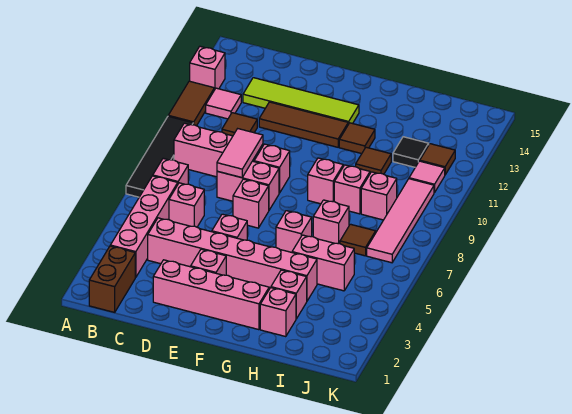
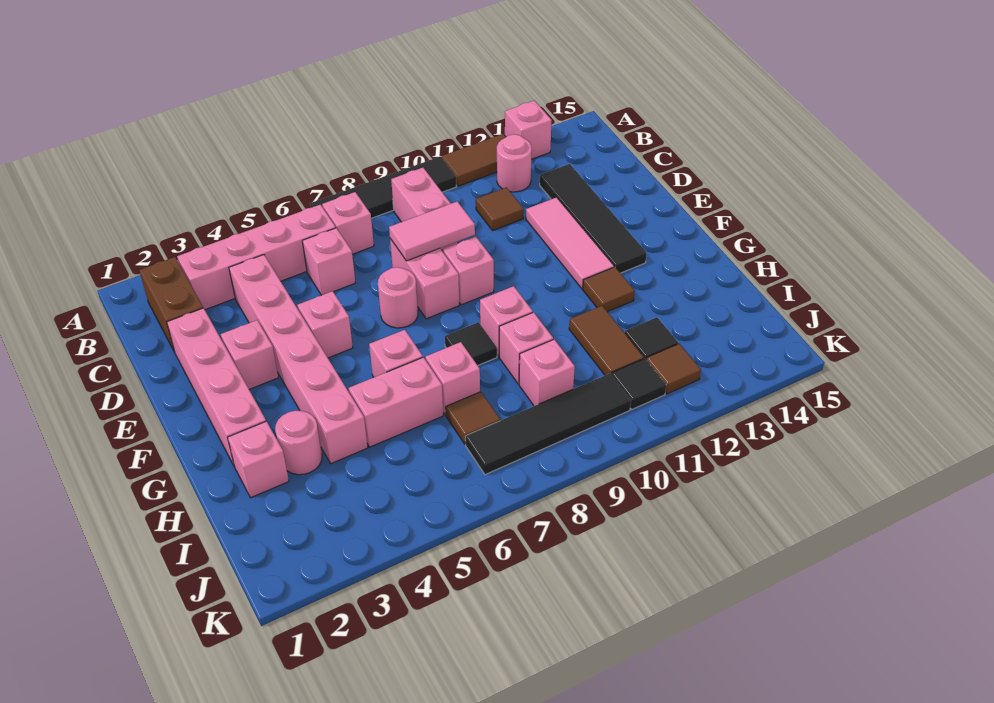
brown 1x2 brick [89,246,135,312] -> brown 1x2 brick turned to [139,257,203,351]
pink 1x1 tile [206,88,241,119] -> pink 1x1 round brick [497,134,532,192]
lime 1x4 tile [243,78,359,124] -> black 1x4 tile [540,164,647,273]
brown 1x3 tile [259,102,348,147] -> pink 1x3 tile [526,197,614,289]
pink 1x1 brick [233,179,269,228] -> pink 1x1 round brick [378,267,418,328]
none -> black 1x1 tile [445,322,497,365]
pink 1x1 brick [271,270,307,319] -> pink 1x1 round brick [275,411,322,475]
pink 1x2 brick [292,235,354,291] -> pink 1x2 brick turned to [349,357,443,447]
brown 1x1 tile [356,147,391,174] -> brown 1x2 tile [569,306,644,375]
pink 1x4 tile [367,179,434,263] -> black 1x4 tile [465,374,631,475]
pink 1x1 tile [409,161,445,193] -> black 1x1 tile [612,359,666,409]

